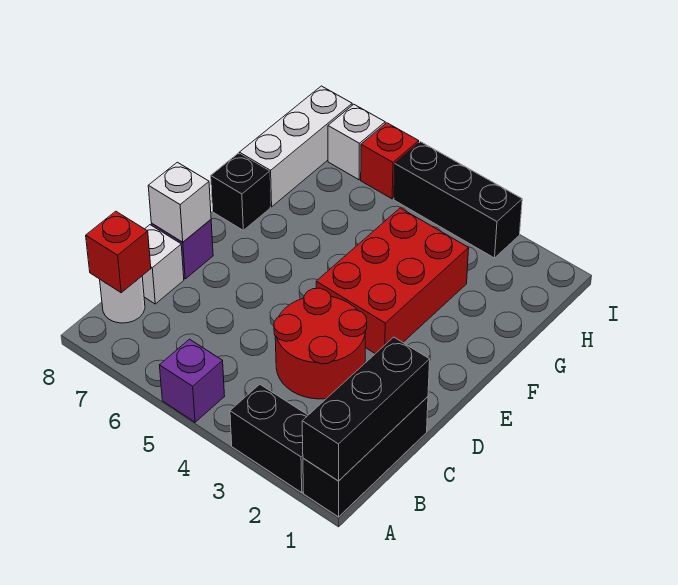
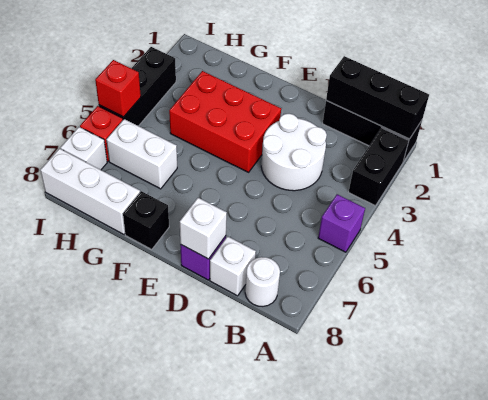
red 1x1 brick [86,211,151,293] -> red 1x1 brick moved to [95,60,141,117]
red 2x2 round brick [274,288,367,399] -> white 2x2 round brick [261,114,327,191]
none -> white 1x2 brick [106,119,177,189]

